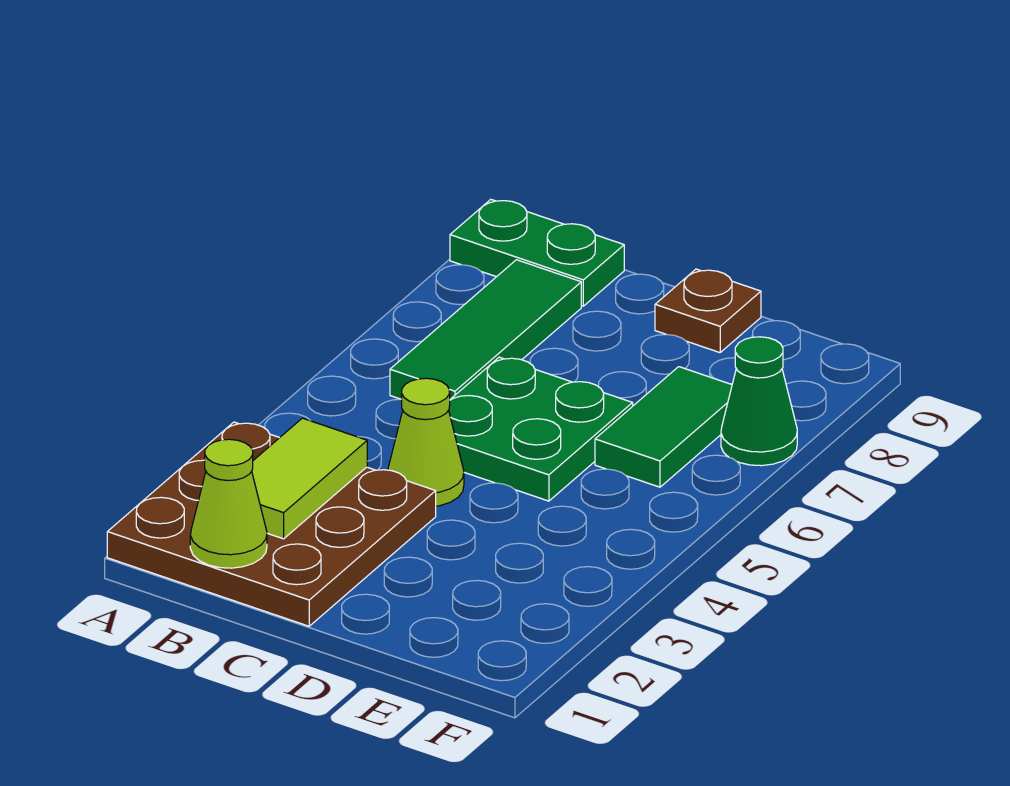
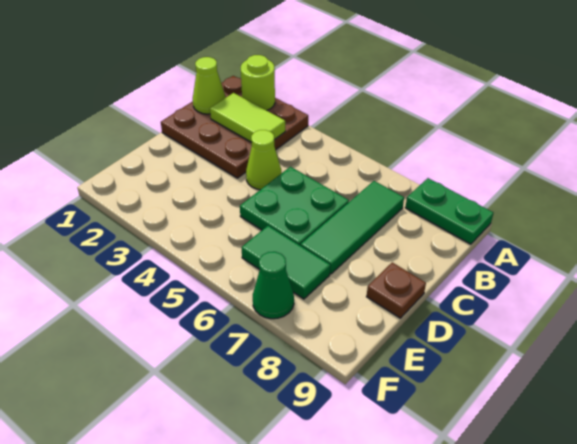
none -> lime 1x1 round brick [241,55,275,110]
green 1x2 plate [450,200,624,306] -> green 1x2 plate turned to [405,178,493,244]
green 1x3 tile [390,260,581,399] -> green 1x3 tile turned to [301,181,404,274]

